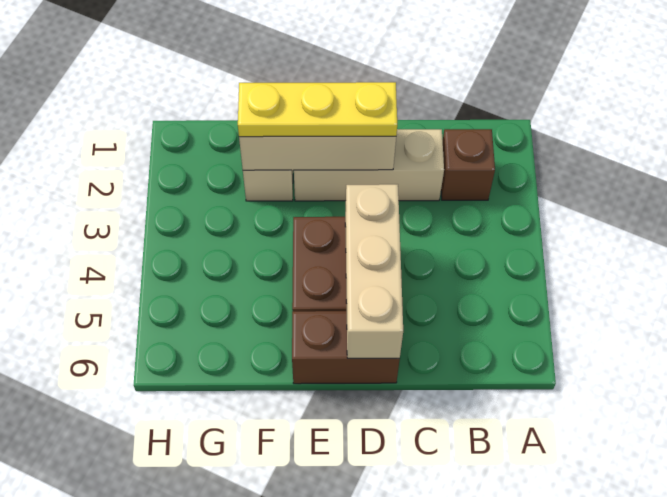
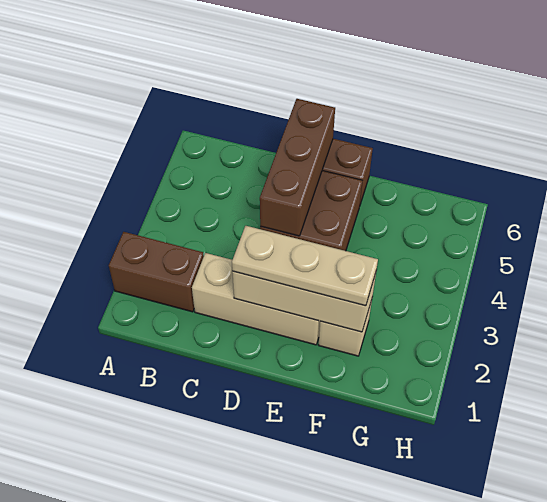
brown 1x1 brick [441,129,495,200] -> brown 1x2 brick [109,232,204,312]
yellow 1x3 plate [238,82,397,137] -> tan 1x3 plate [232,226,378,306]
tan 1x3 brick [345,184,403,358] -> brown 1x3 brick [260,99,335,236]

